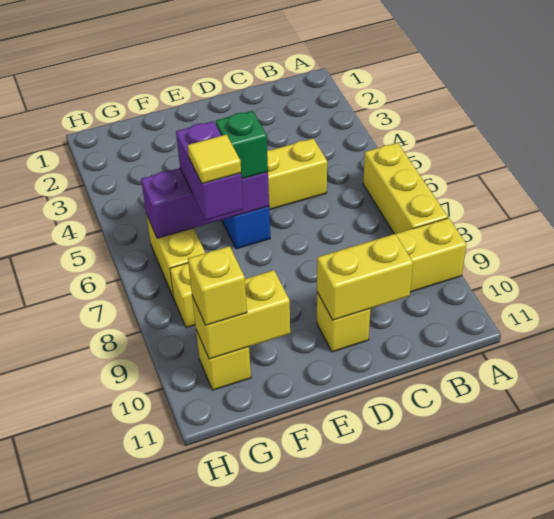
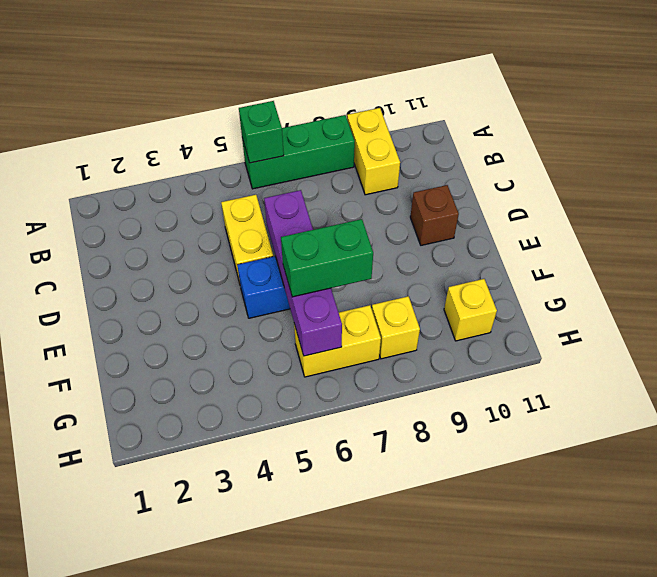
yellow 1x3 brick [363,143,448,234] -> green 1x3 brick [242,115,355,189]
yellow 1x2 brick [317,234,413,320] -> none
yellow 1x1 brick [317,292,370,352] -> brown 1x1 brick [410,185,459,245]
purple 1x3 brick [141,168,269,238] -> purple 1x4 brick [264,190,342,356]
green 1x1 brick [216,111,268,179] -> green 1x1 brick moved to [239,101,284,163]
purple 1x2 brick [176,121,243,220] -> green 1x2 brick [281,219,373,297]
yellow 1x1 tile [188,134,241,184] -> none
yellow 1x2 brick [192,270,290,359] -> none
yellow 1x1 brick [188,246,247,325] -> none

